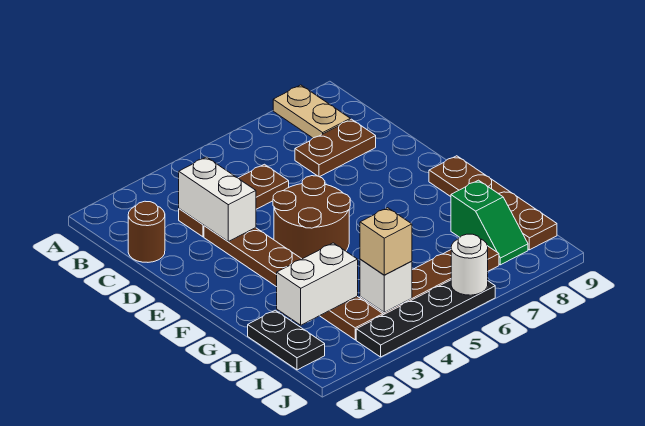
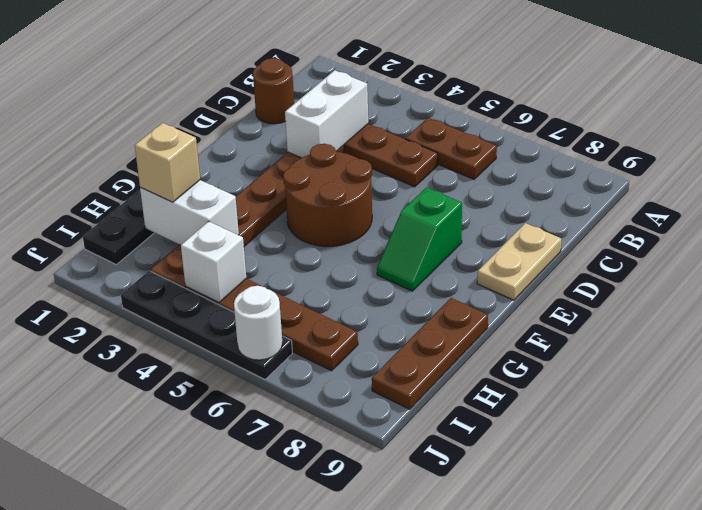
tan 1x2 plate [273,85,350,138] -> tan 1x2 plate moved to [477,223,561,300]
brown 1x2 plate [295,119,376,177] -> brown 1x2 plate moved to [406,118,497,179]
brown 1x4 plate [429,156,557,250] -> brown 1x3 plate [372,298,488,409]
green 1x2 slope [451,180,528,265] -> green 1x2 slope moved to [377,187,462,291]
tan 1x1 brick [360,208,412,275] -> tan 1x1 brick moved to [135,123,200,202]

